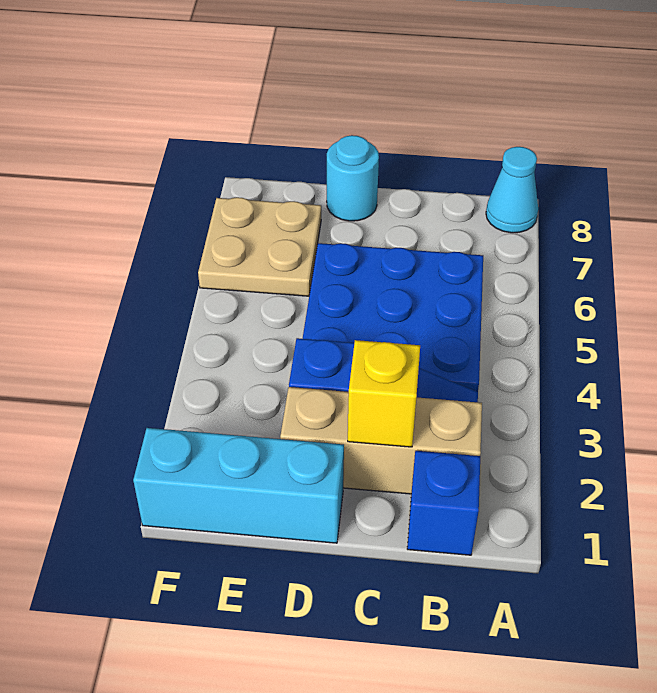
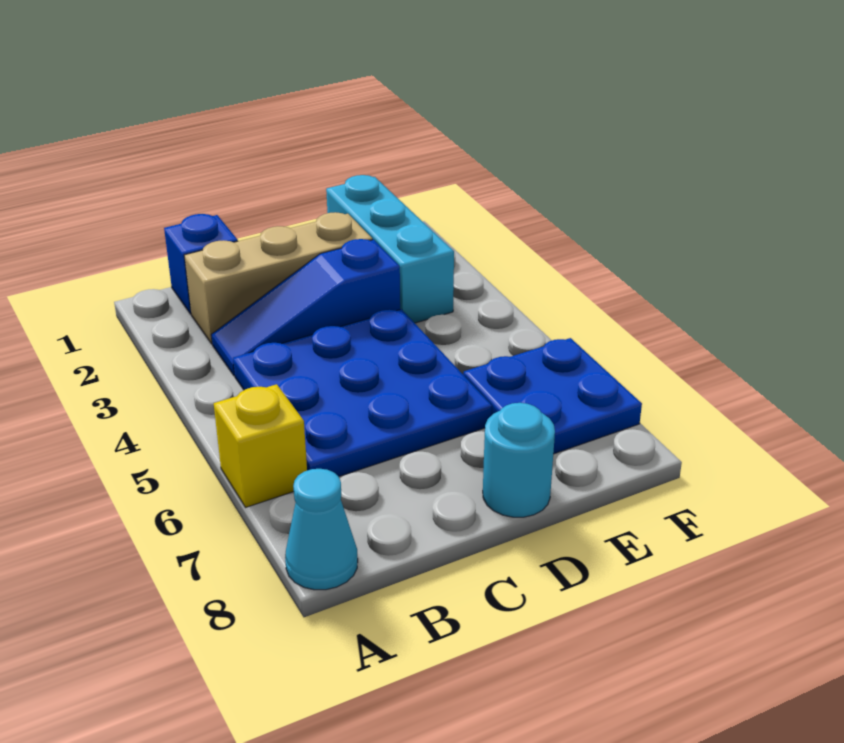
yellow 1x1 brick [348,340,420,447] -> yellow 1x1 brick moved to [214,384,307,507]
cyan 1x3 brick [133,428,344,543] -> cyan 1x3 brick turned to [326,175,454,323]
tan 2x2 plate [198,197,321,296] -> blue 2x2 plate [463,338,642,454]

